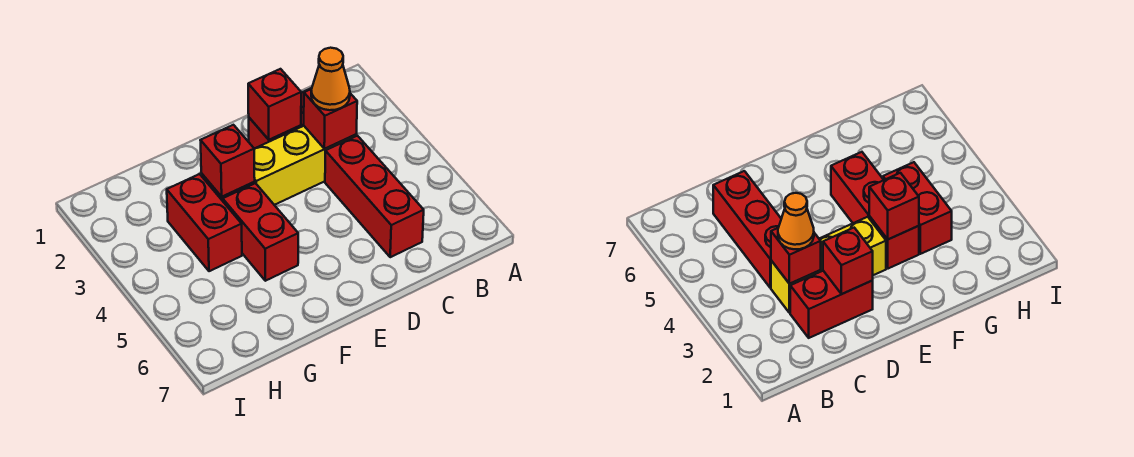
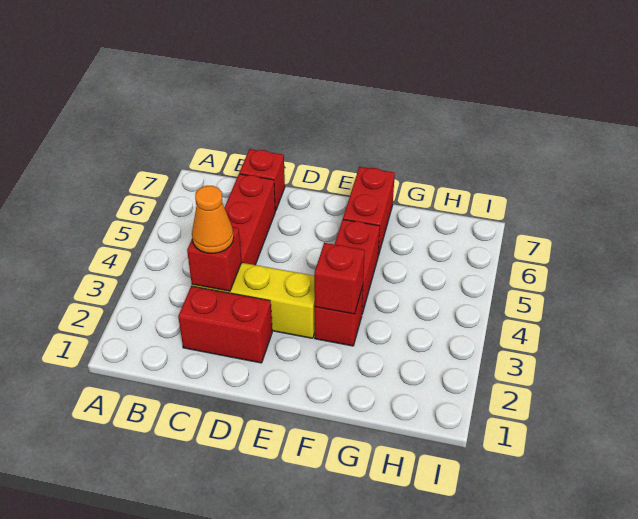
red 1x1 brick [248,69,301,140] -> red 1x1 brick moved to [239,149,285,211]
red 1x2 brick [167,174,242,271] -> red 1x2 brick moved to [343,167,395,256]

